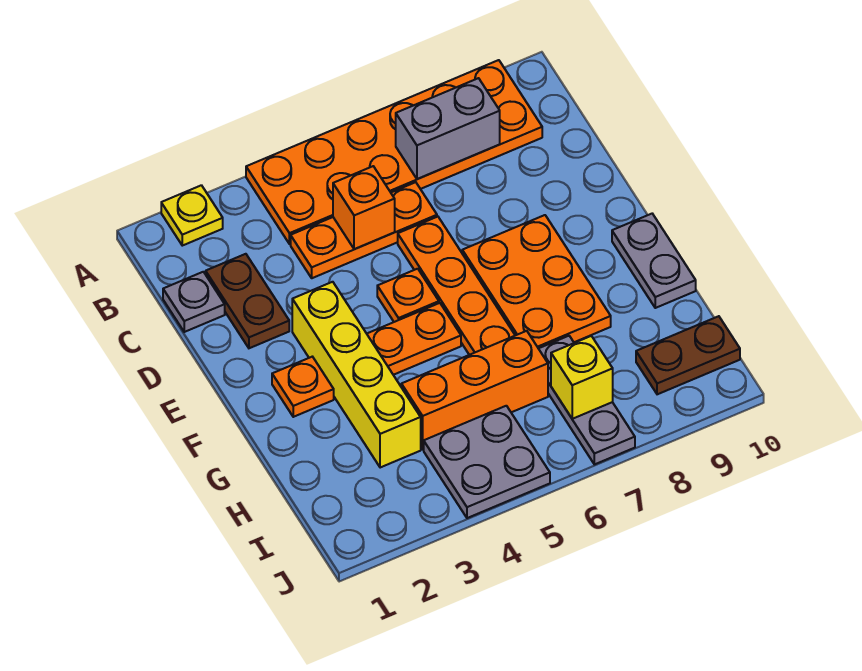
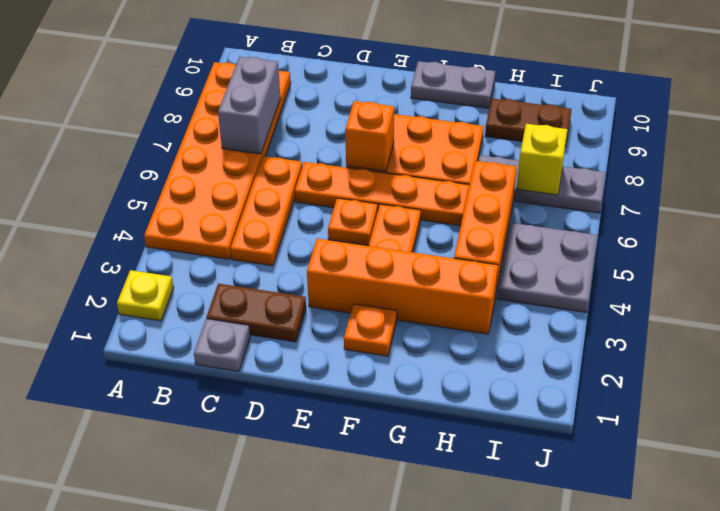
orange 1x1 brick [333,166,395,249] -> orange 1x1 brick moved to [345,101,394,171]
yellow 1x4 brick [292,282,421,468] -> orange 1x4 brick [307,239,498,334]
brown 1x2 plate [636,316,740,394] -> brown 1x2 plate turned to [485,98,572,147]

